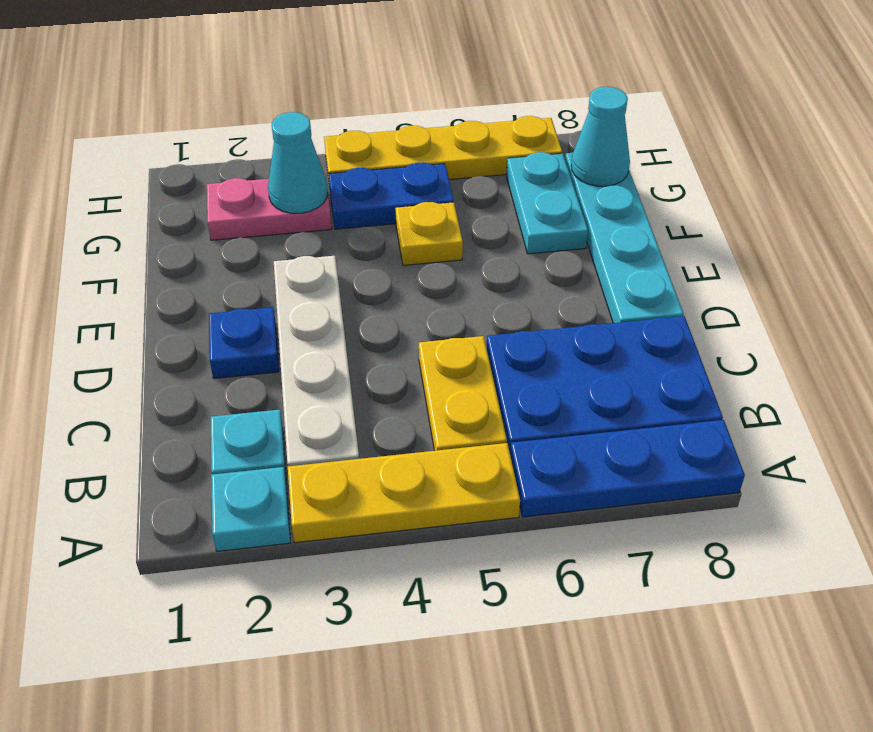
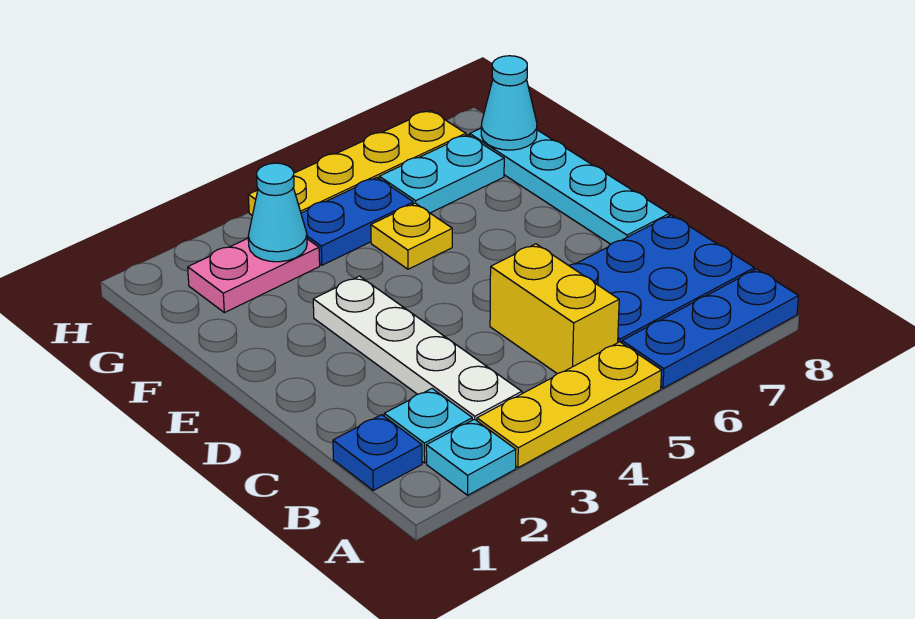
yellow 1x2 plate [419,336,507,451] -> yellow 1x2 brick [490,244,619,374]
blue 1x1 plate [209,307,279,378] -> blue 1x1 plate moved to [333,415,422,490]
cyan 1x2 plate [506,152,588,254] -> cyan 1x2 plate turned to [379,135,504,213]

